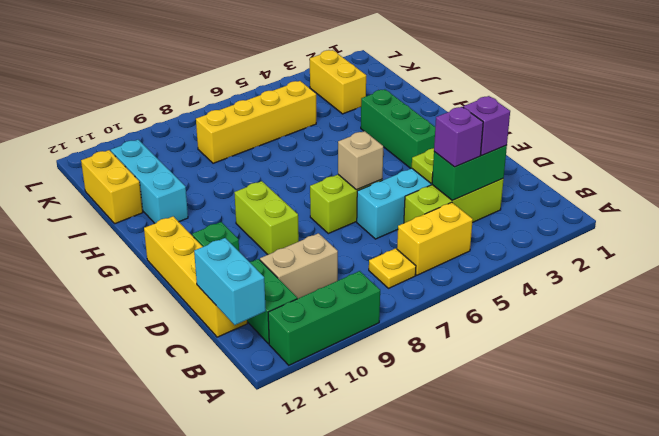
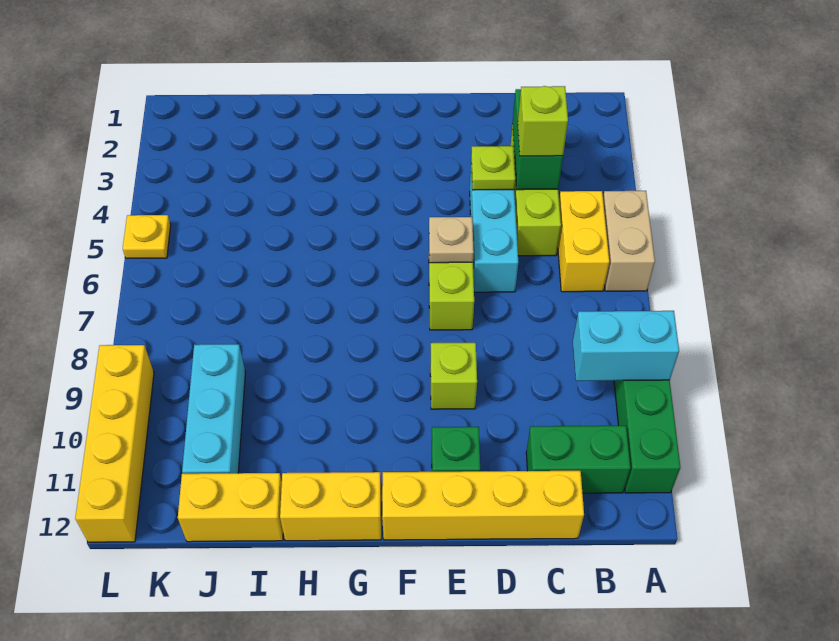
yellow 1x1 plate [369,248,416,288] -> yellow 1x1 plate moved to [123,215,171,258]
cyan 1x2 brick [194,238,266,325] -> cyan 1x2 brick moved to [573,311,679,381]
purple 1x1 brick [463,96,510,155] -> none
purple 1x1 brick [434,107,483,167] -> lime 1x1 brick [518,86,568,156]
tan 1x2 brick [260,233,338,299] -> tan 1x2 brick moved to [603,191,655,291]
tan 1x1 brick [338,131,383,190] -> tan 1x1 plate [429,217,474,263]
lime 1x2 brick [234,181,299,255] -> lime 1x1 brick [430,343,477,409]
green 1x3 brick [361,89,435,168] -> none
cyan 1x3 brick [111,140,188,223] -> cyan 1x3 brick turned to [182,344,245,474]
yellow 1x2 brick [310,50,366,114] -> yellow 1x2 brick moved to [280,472,382,541]
yellow 1x4 brick [196,81,316,163] -> yellow 1x4 brick moved to [75,345,154,542]

